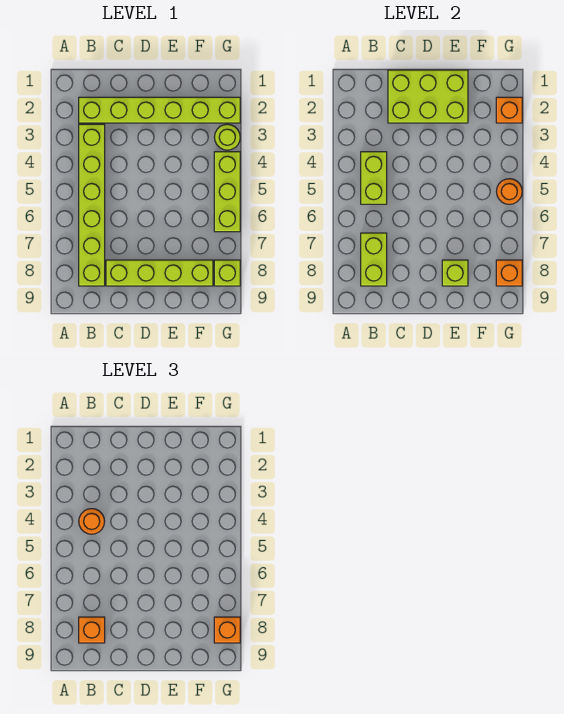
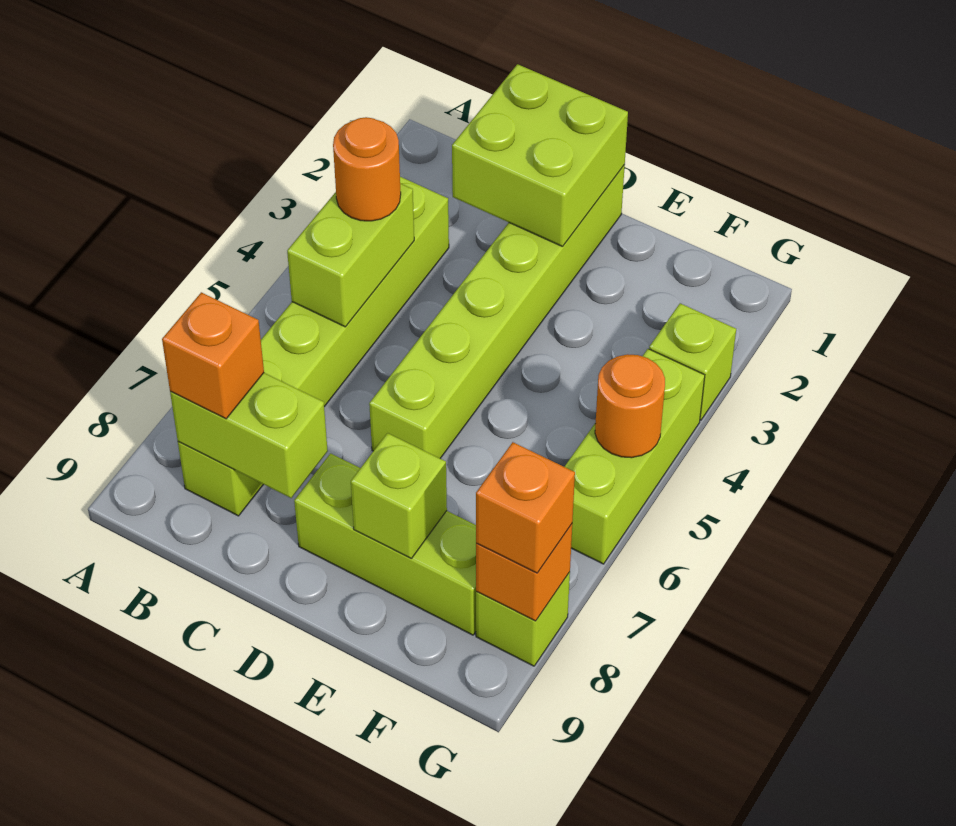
lime 1x6 brick [79,97,240,123] -> lime 1x6 brick turned to [369,165,625,458]
lime 1x2 brick [361,233,387,286] -> lime 1x2 brick turned to [170,373,328,498]
lime 2x3 brick [388,70,468,123] -> lime 2x2 brick [452,64,628,247]
lime 1x4 brick [106,260,213,286] -> lime 1x3 brick [294,453,476,635]
orange 1x1 brick [496,97,522,123] -> none
lime 1x1 round brick [214,124,240,150] -> lime 1x1 brick [649,303,736,420]

